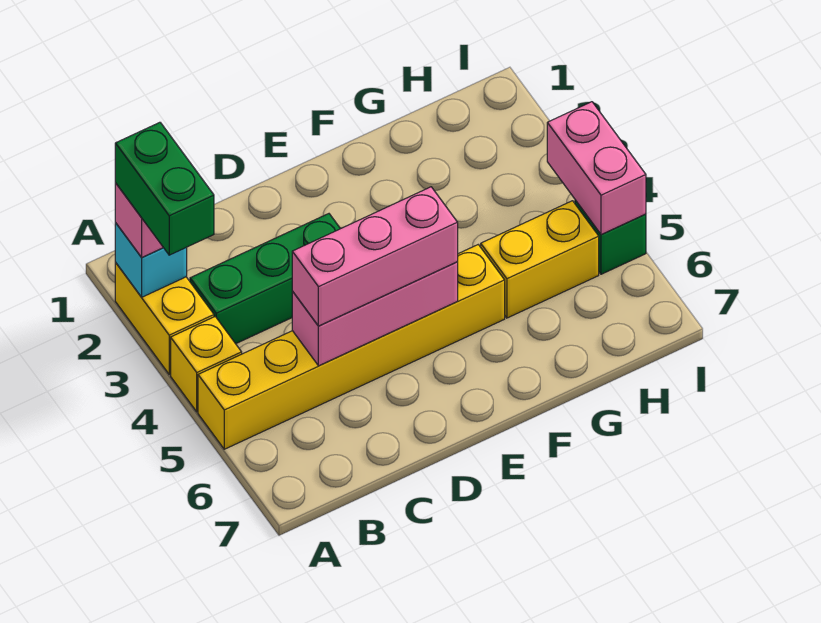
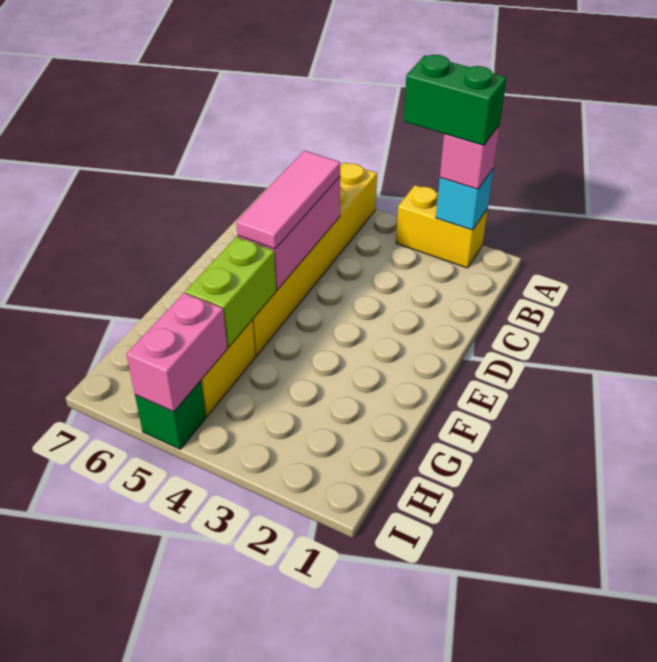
yellow 1x1 brick [171,317,242,412] -> none
green 1x3 brick [190,214,340,344] -> none
pink 1x3 brick [292,187,458,326] -> pink 1x3 tile [236,151,340,249]
none -> lime 1x2 brick [185,237,276,347]
pink 1x2 brick [547,102,646,235] -> pink 1x2 brick turned to [126,293,227,412]

